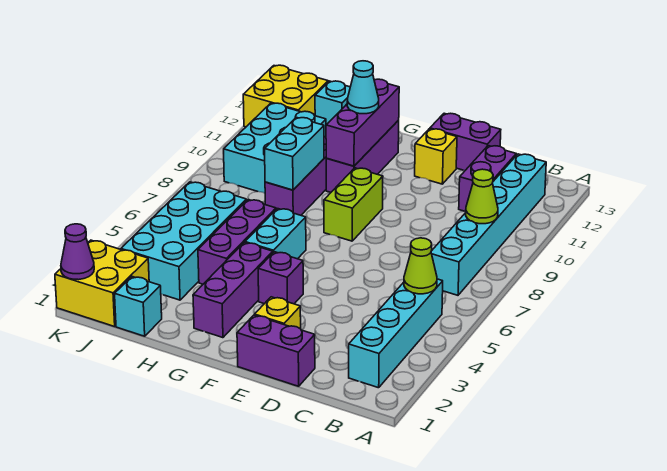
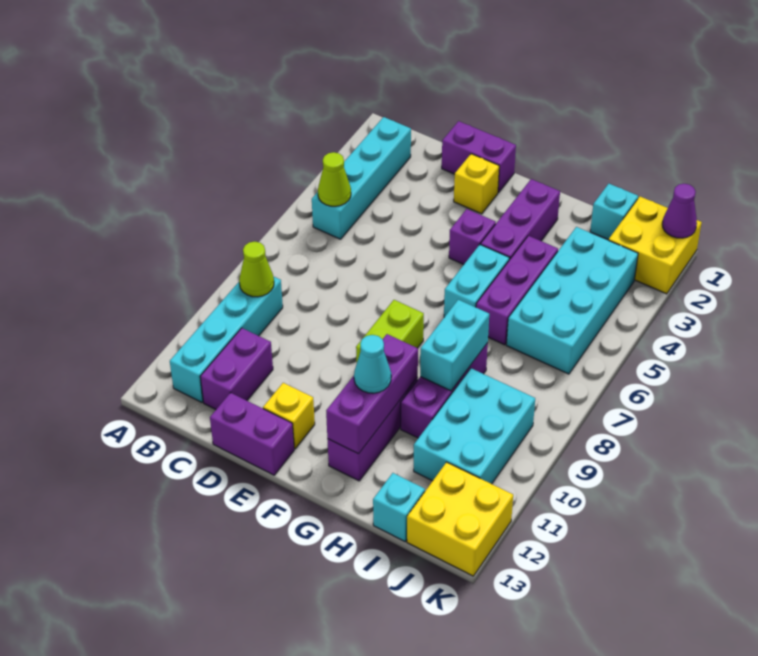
cyan 1x6 brick [431,154,546,295] -> cyan 1x4 brick [170,276,283,402]

